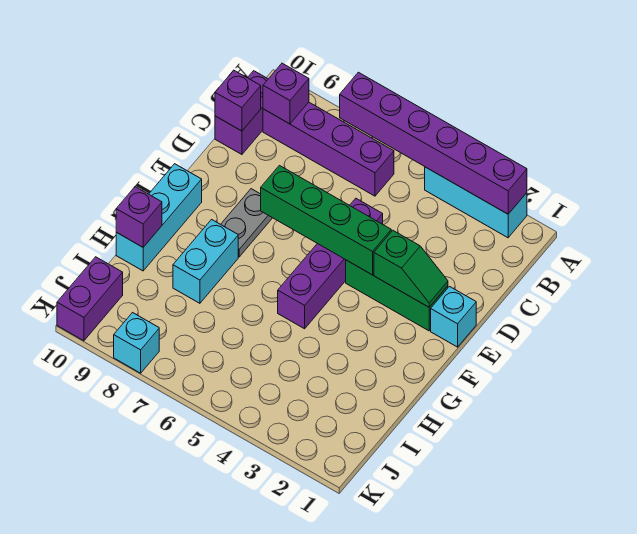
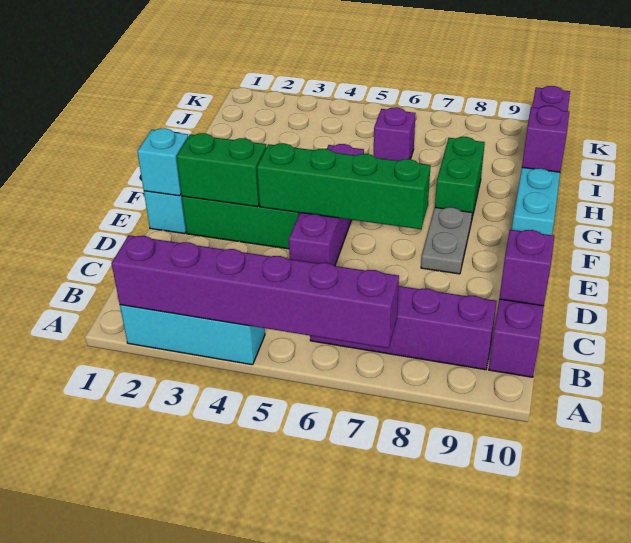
purple 1x1 brick [263,63,309,124] -> purple 1x1 brick moved to [374,107,416,161]
green 1x2 slope [374,230,448,307] -> green 1x2 brick [177,133,266,207]
cyan 1x2 brick [173,220,238,303] -> green 1x2 brick [435,137,485,222]
cyan 1x1 brick [114,313,159,373] -> cyan 1x1 brick moved to [137,128,188,196]

